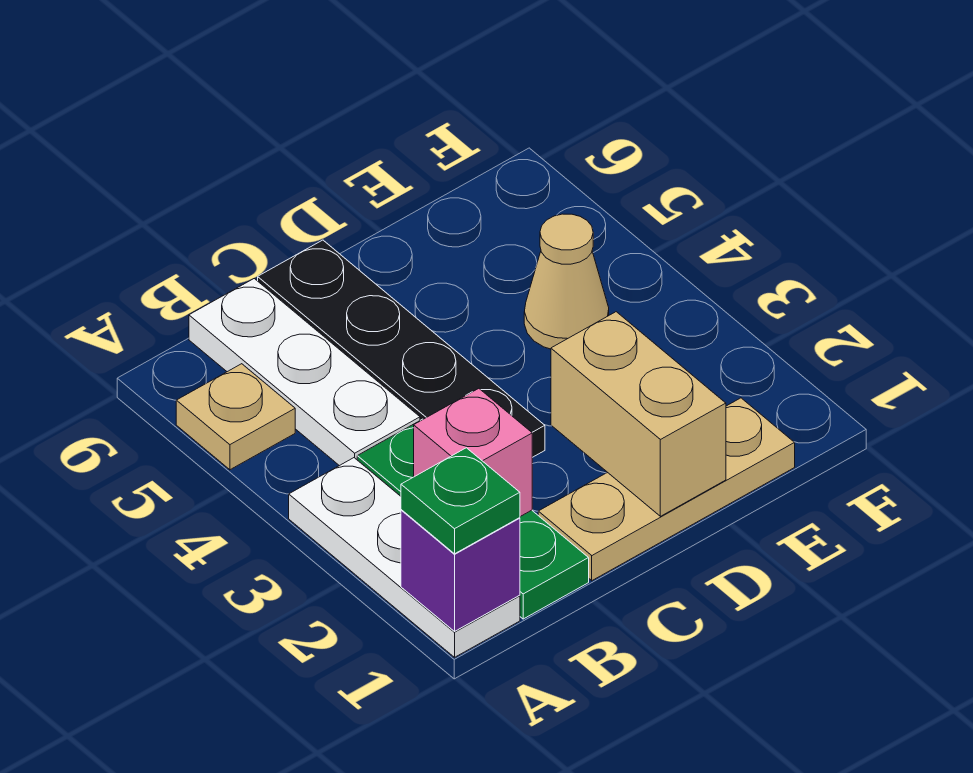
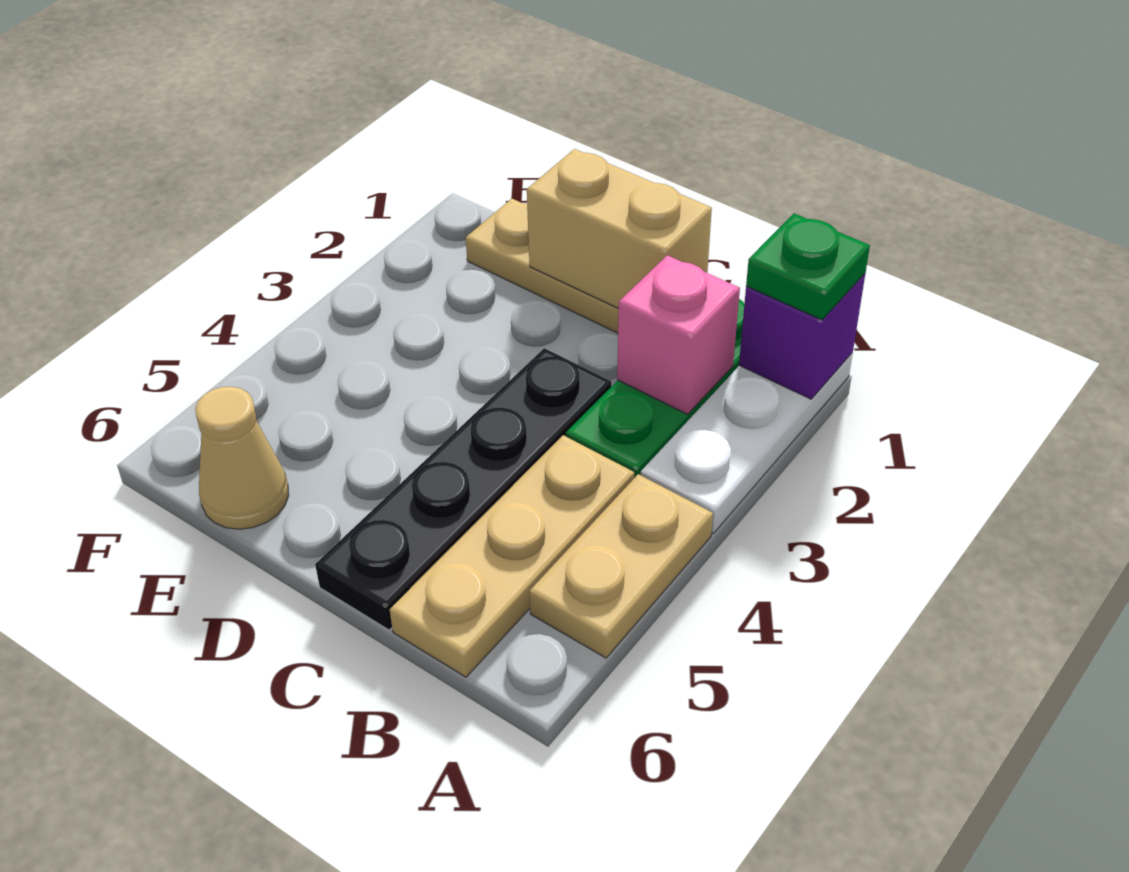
tan 1x1 plate [176,364,295,470] -> tan 1x2 plate [529,474,713,658]
white 1x3 plate [189,279,420,466] -> tan 1x3 plate [390,435,634,677]
tan 1x2 brick [551,312,726,516] -> tan 1x2 brick turned to [527,149,712,308]
tan 1x1 cone [524,214,609,349] -> tan 1x1 cone moved to [195,387,289,529]

